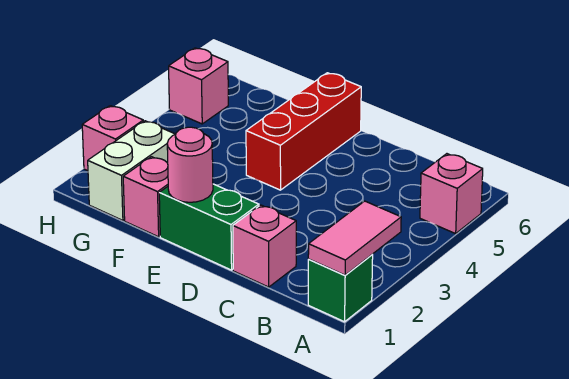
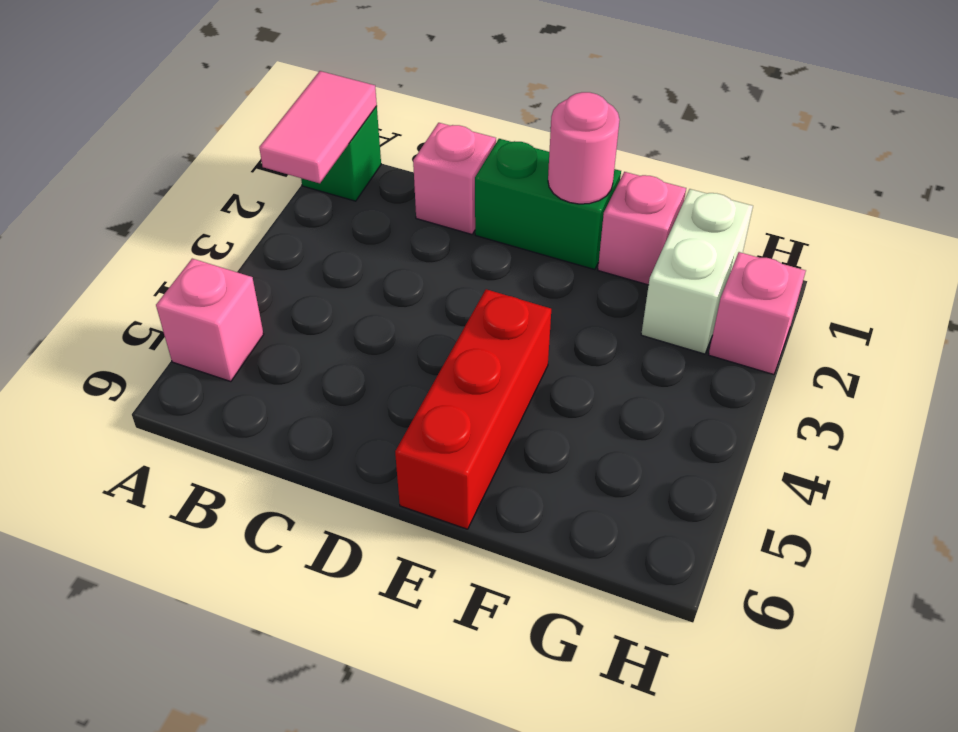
pink 1x1 brick [169,48,228,124] -> none

